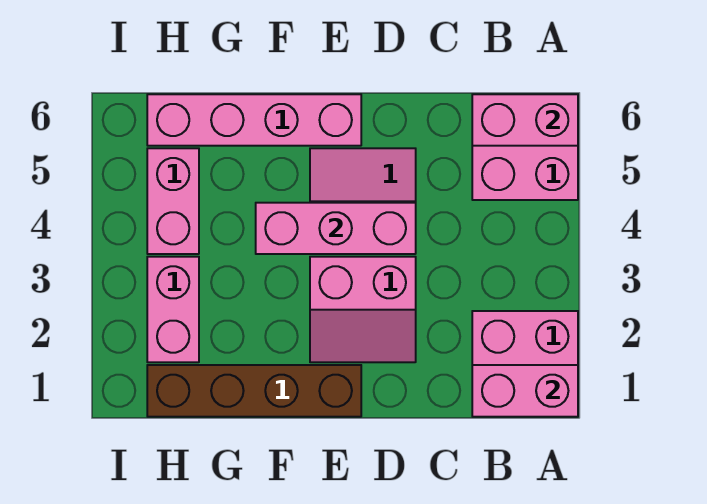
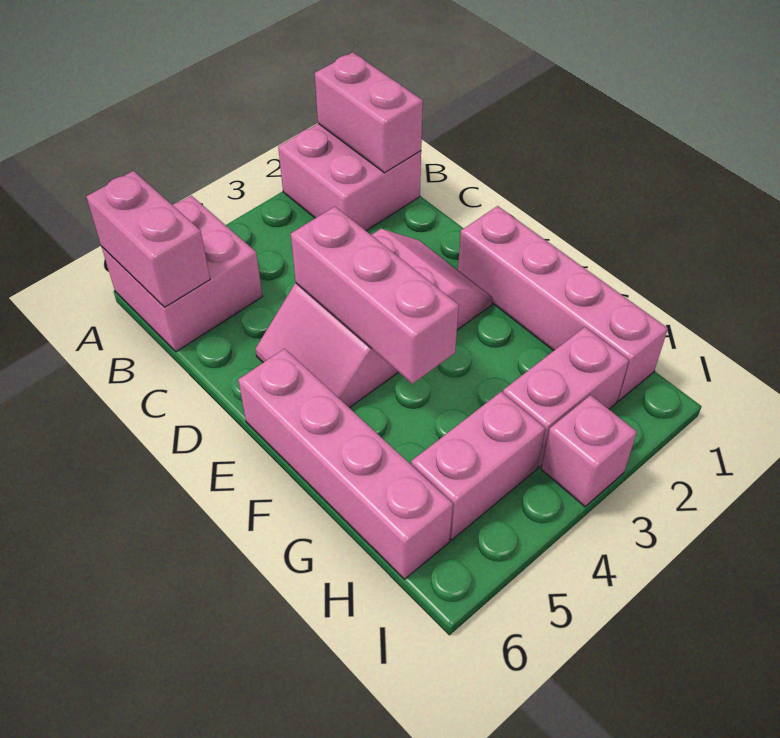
brown 1x4 brick [147,365,361,417] -> pink 1x4 brick [458,206,668,401]
none -> pink 1x1 brick [541,395,637,507]

